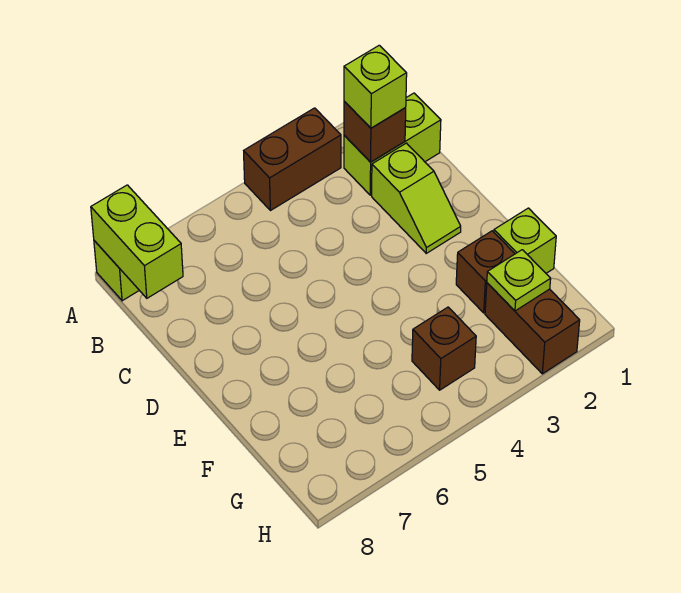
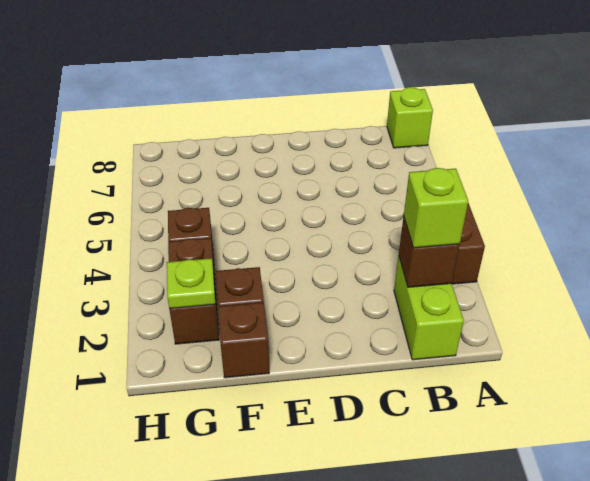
lime 1x2 brick [91,185,183,298] -> none
lime 1x2 slope [372,143,461,253] -> none
lime 1x1 brick [494,208,556,273] -> brown 1x1 brick [218,302,269,378]
brown 1x2 brick [485,283,580,374] -> brown 1x2 brick turned to [168,238,219,344]

